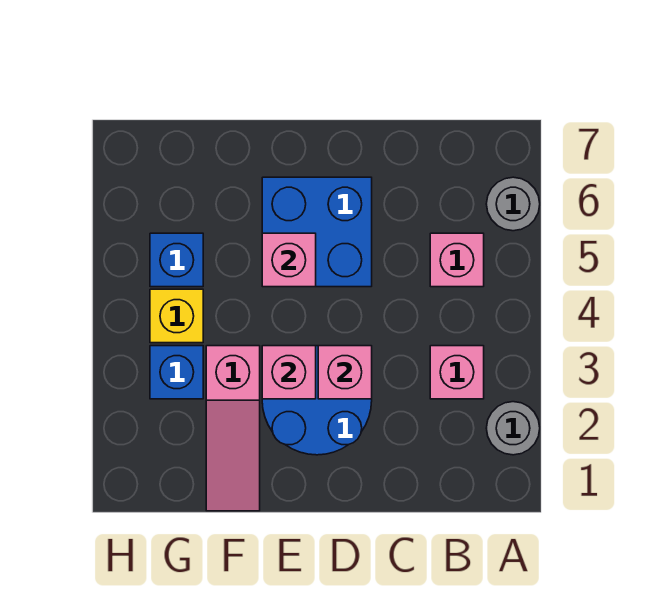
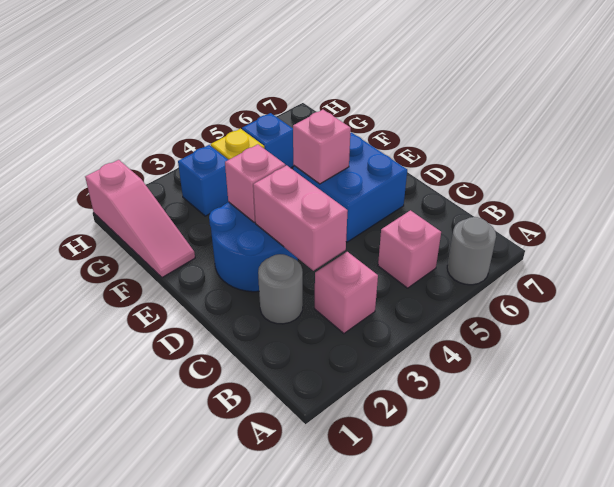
grey 1x1 round brick [486,402,540,455] -> grey 1x1 round brick moved to [258,254,303,324]
pink 1x1 brick [318,346,372,399] -> pink 1x2 brick [253,165,348,271]
pink 1x3 slope [206,346,260,511] -> pink 1x3 slope turned to [85,160,195,278]

